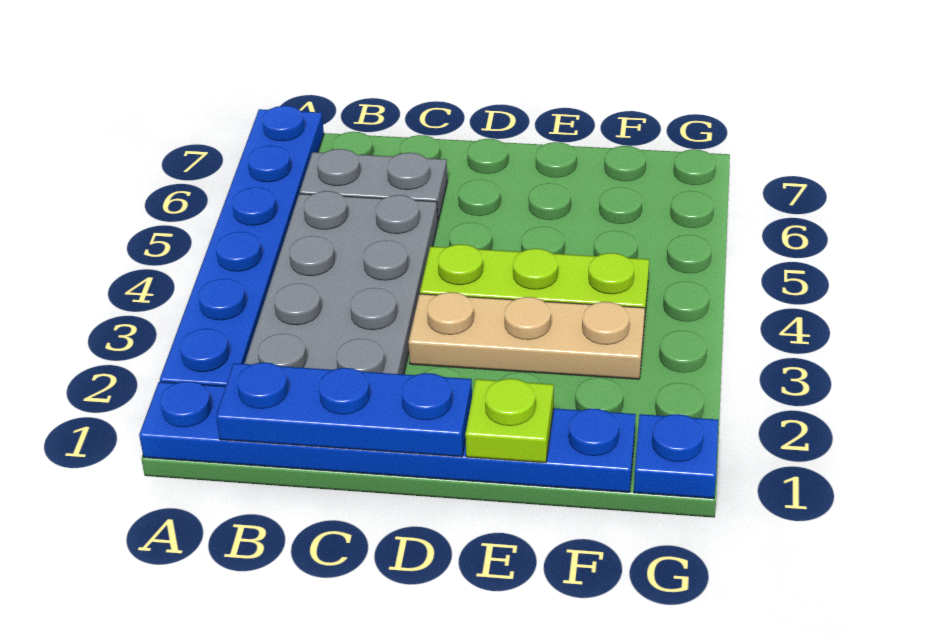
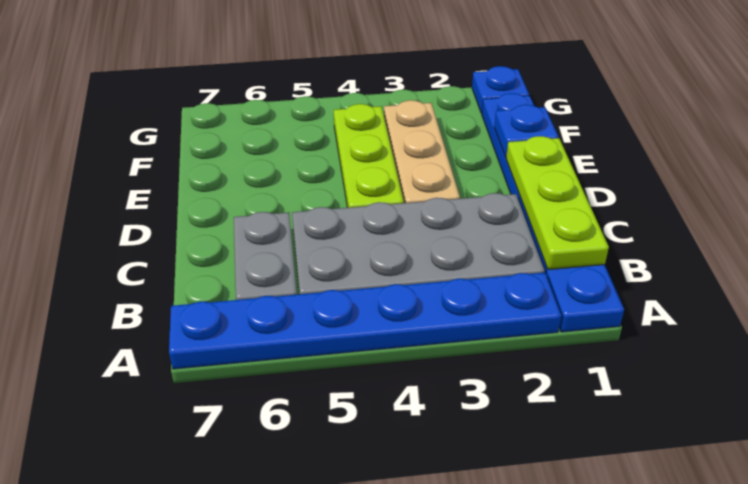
blue 1x3 plate [216,362,472,457] -> lime 1x3 plate [506,136,609,270]
lime 1x1 plate [465,379,554,463] -> blue 1x1 plate [494,105,558,157]

